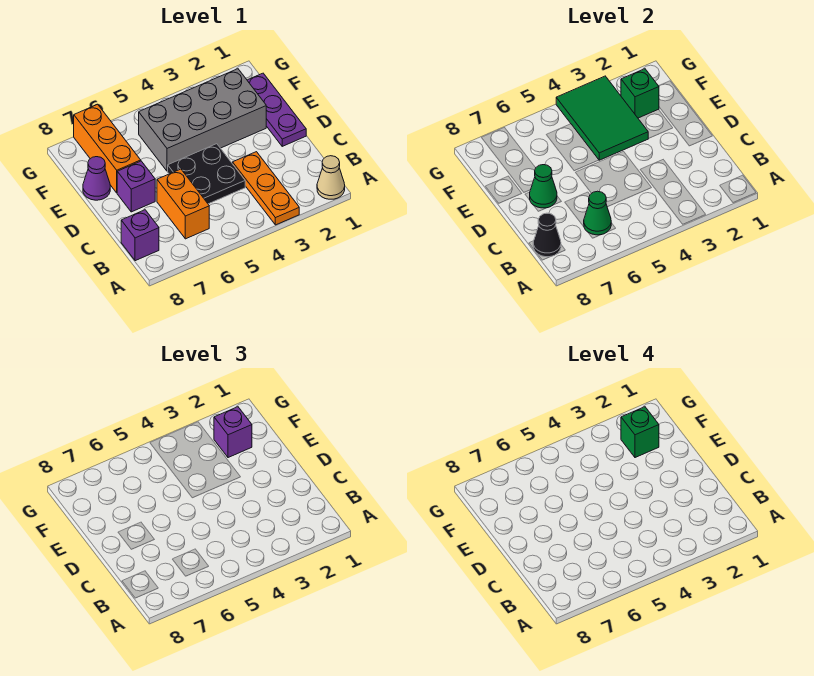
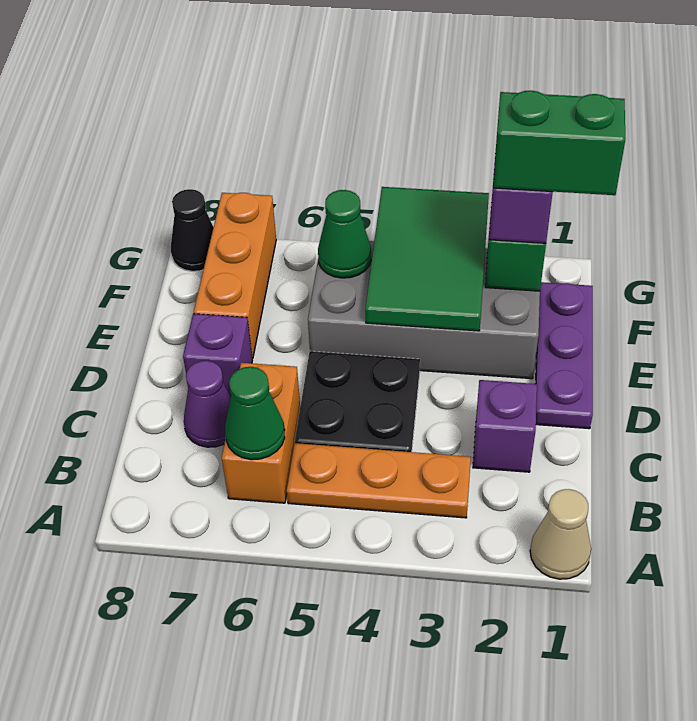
orange 1x3 plate [233,152,299,225] -> orange 1x3 plate turned to [287,443,471,518]
purple 1x1 brick [121,210,159,261] -> purple 1x1 brick moved to [473,380,537,472]
black 1x1 cone [533,213,561,257] -> black 1x1 cone moved to [171,189,214,271]
green 1x1 cone [530,165,557,208] -> green 1x1 cone moved to [318,190,371,278]
purple 1x1 cone [83,157,110,200] -> purple 1x1 cone moved to [184,361,231,447]
green 1x1 brick [621,407,659,458] -> green 1x2 brick [493,91,625,195]

